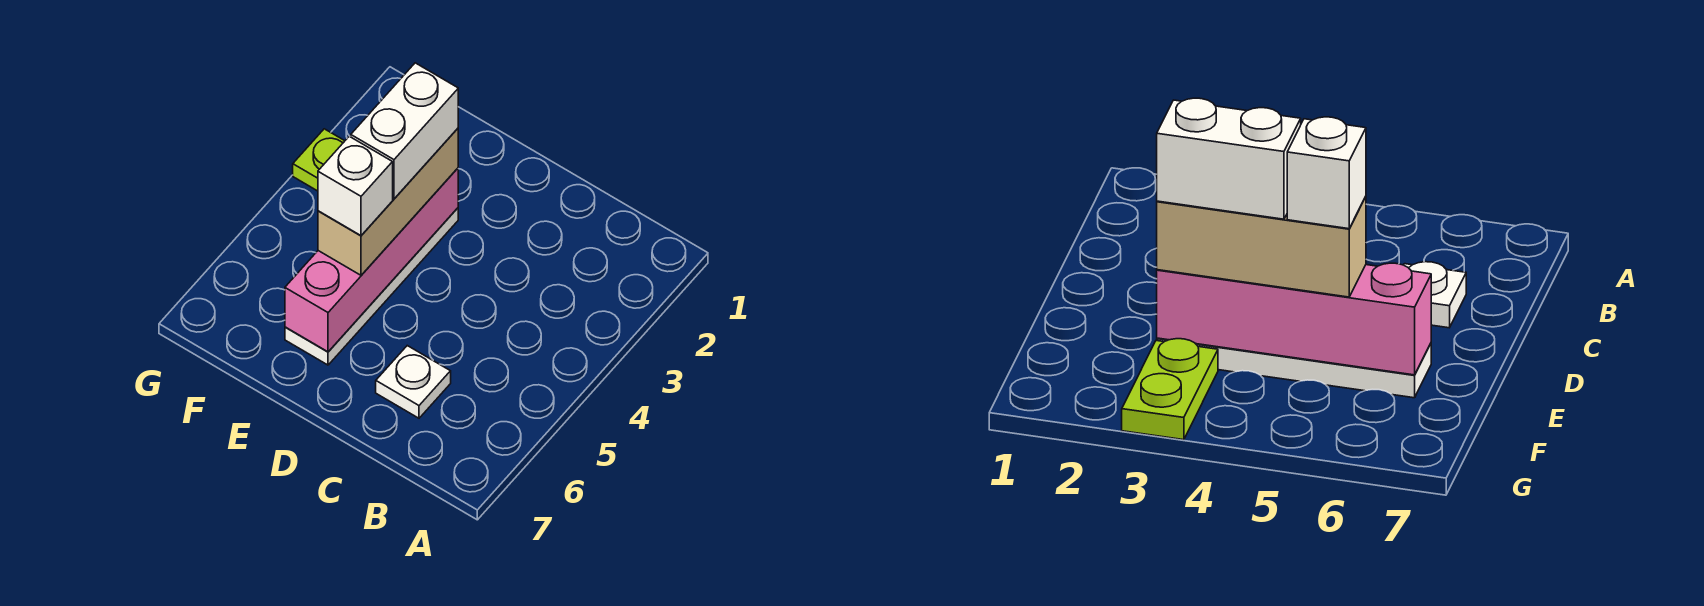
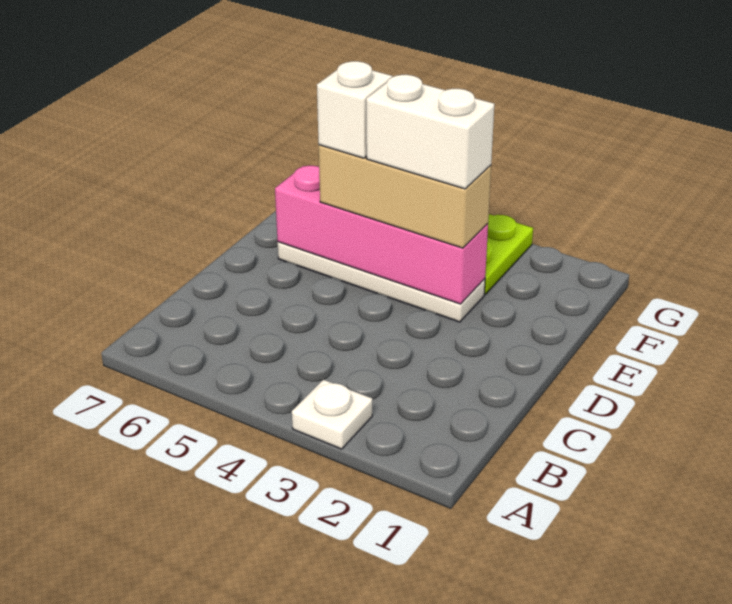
white 1x1 plate [376,346,451,418] -> white 1x1 plate moved to [292,380,372,449]

